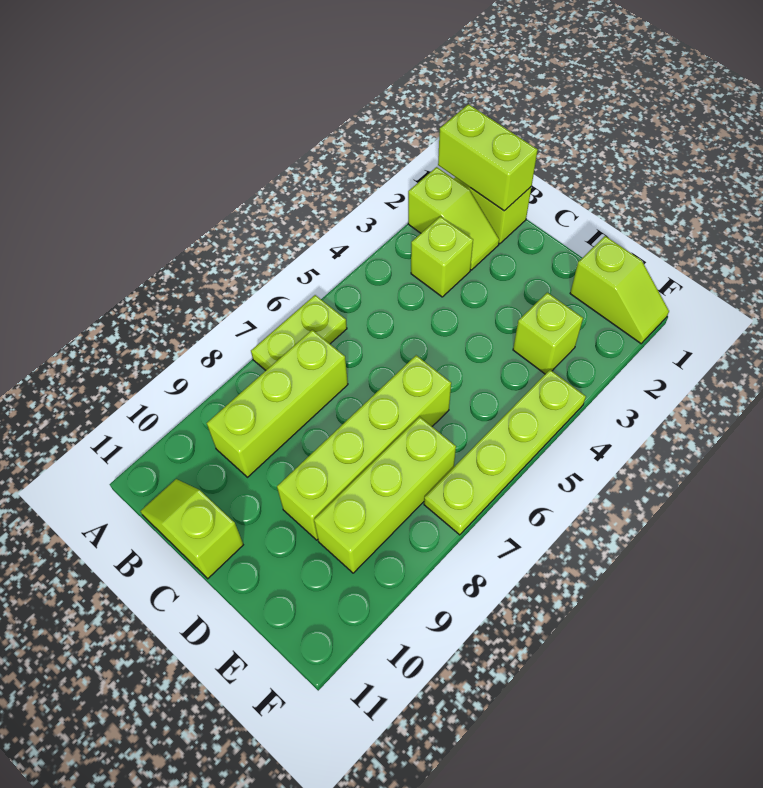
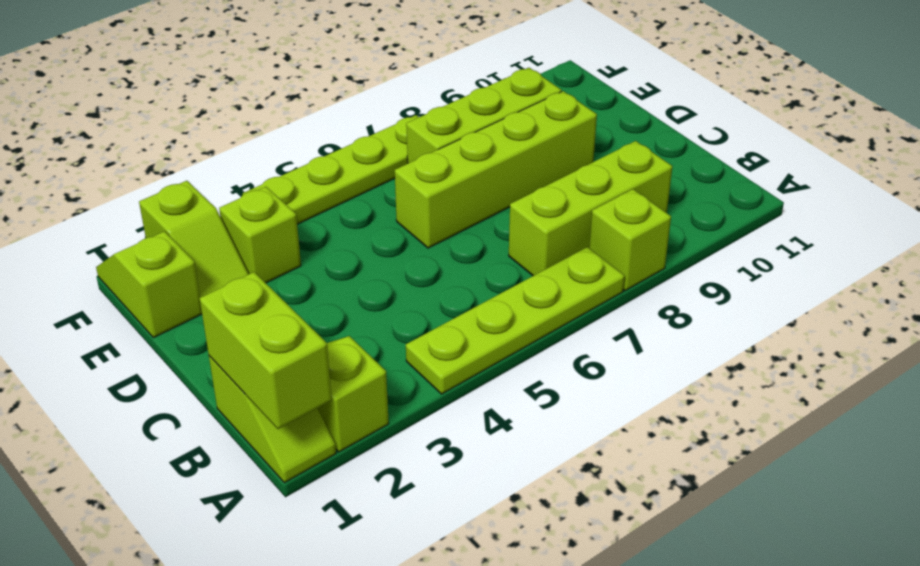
lime 1x2 plate [251,295,347,370] -> lime 1x4 plate [406,247,624,394]
lime 1x1 brick [411,216,473,297] -> lime 1x1 brick moved to [589,189,671,291]
lime 1x2 slope [141,479,243,579] -> lime 1x2 slope moved to [139,181,249,297]

